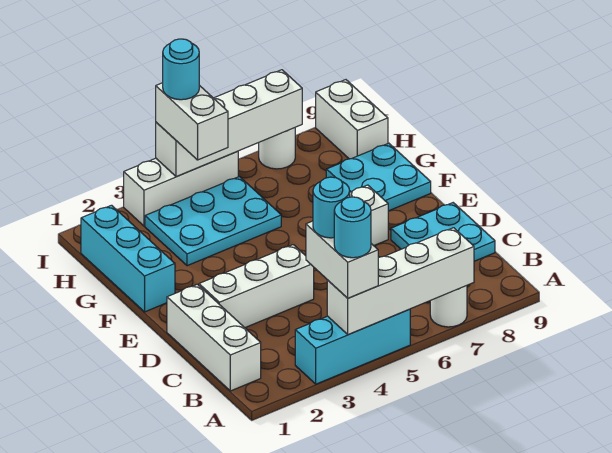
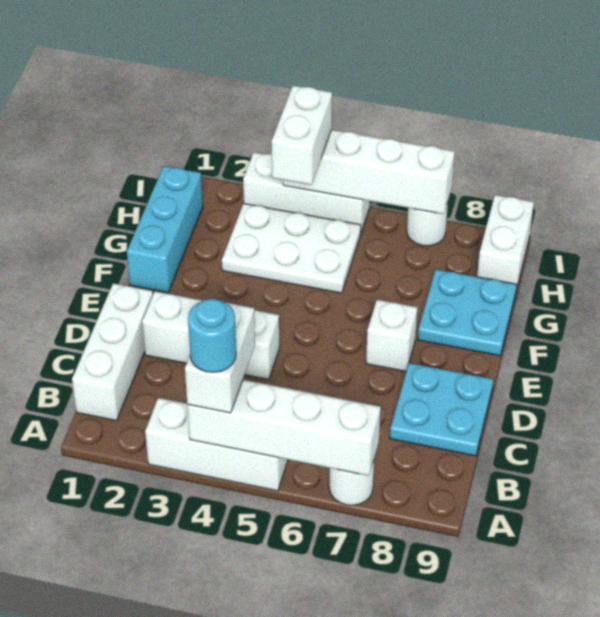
cyan 1x3 brick [295,309,410,384] -> white 1x3 brick [145,398,288,491]
cyan 1x1 round brick [313,177,350,238] -> none
cyan 2x3 plate [145,177,281,266] -> white 2x3 plate [222,204,361,293]
cyan 1x1 round brick [163,39,199,100] -> none

